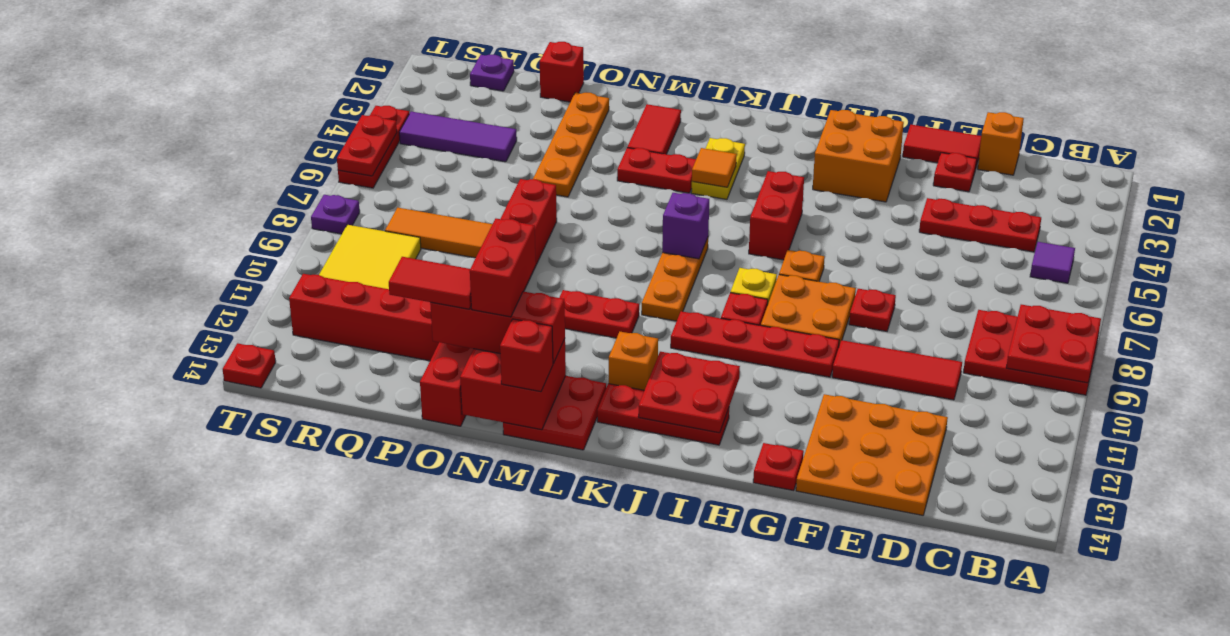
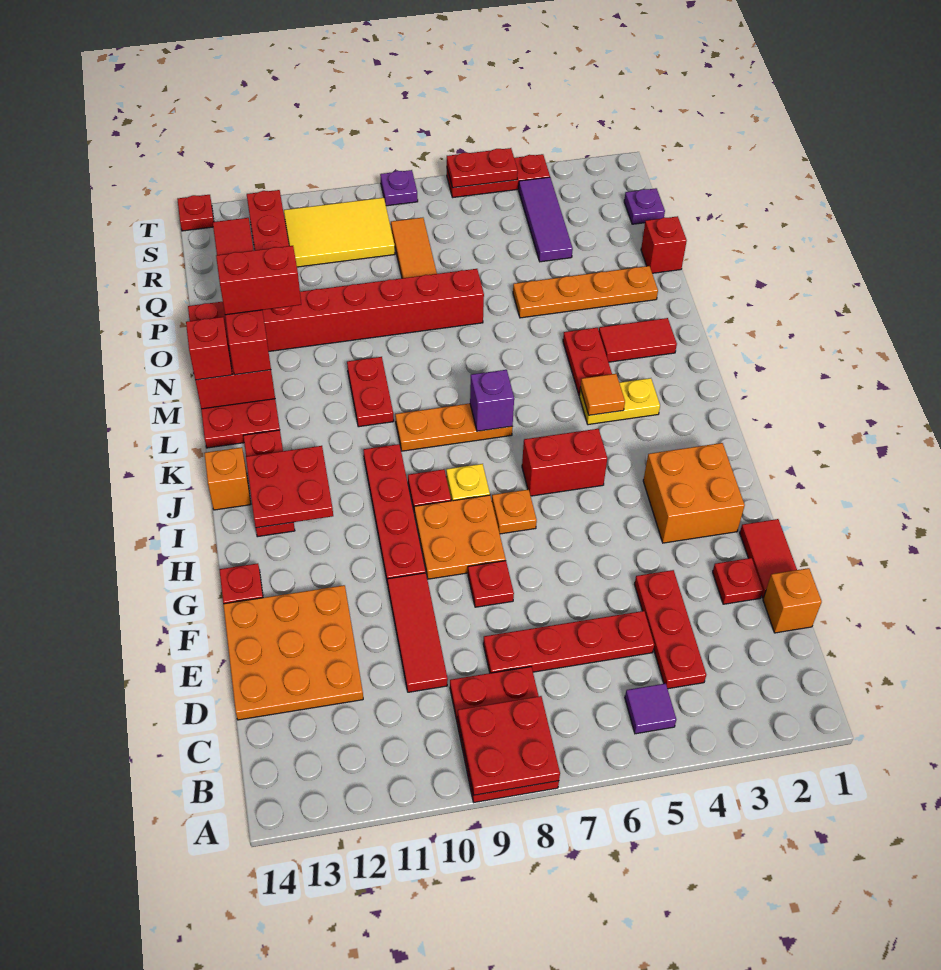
none -> red 1x4 plate [483,611,654,673]
orange 1x1 brick [609,332,658,390] -> orange 1x1 brick moved to [204,447,251,510]

